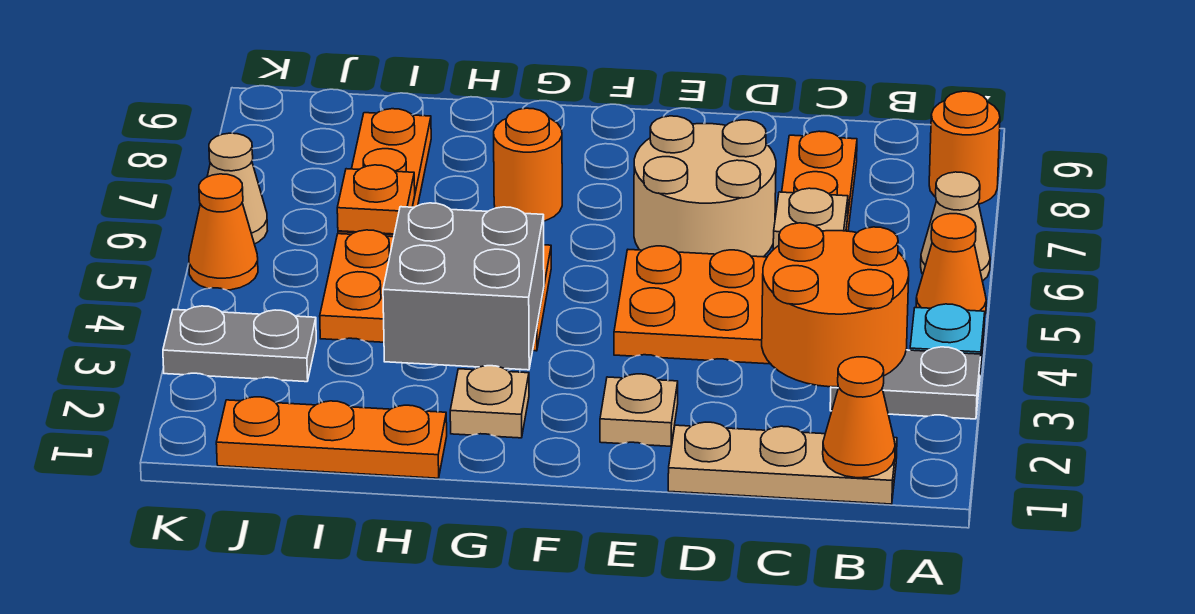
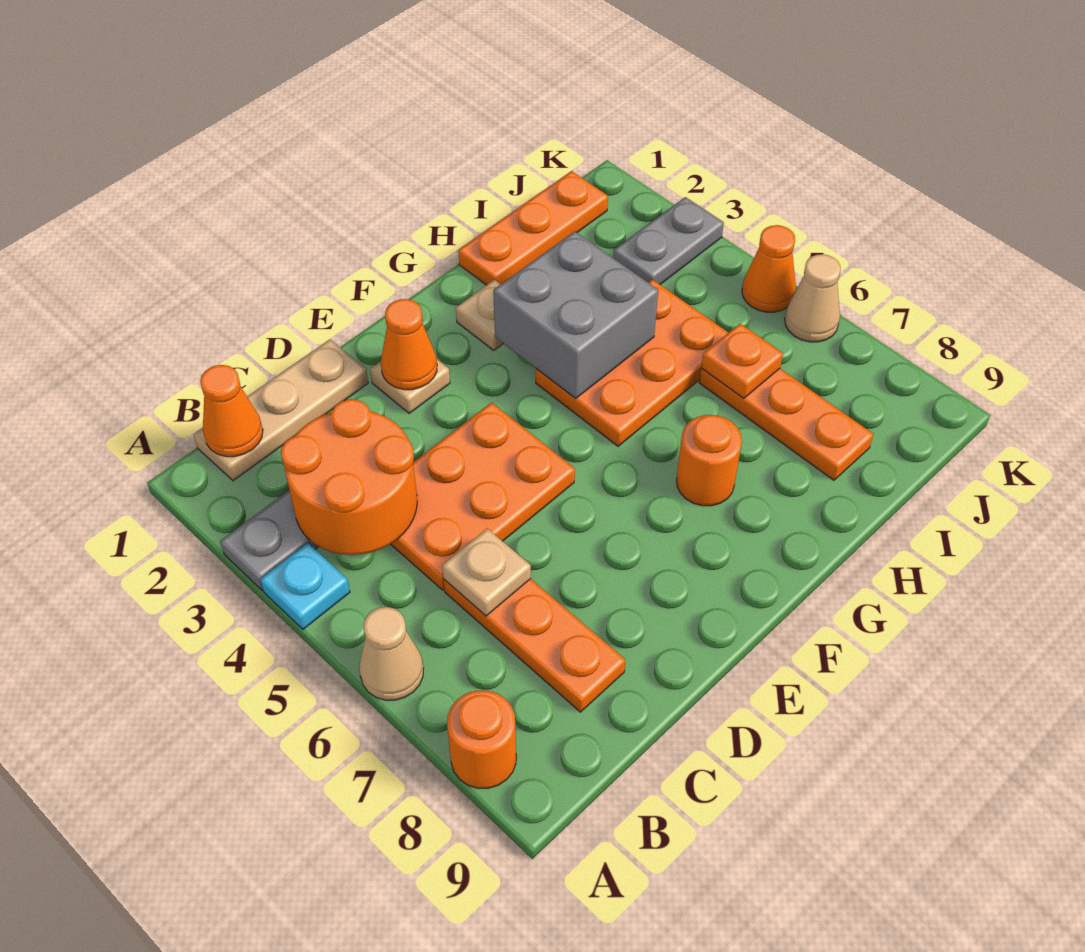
orange 1x1 cone [916,214,986,314] -> orange 1x1 cone moved to [381,299,437,390]
tan 2x2 round brick [634,116,776,257] -> none

